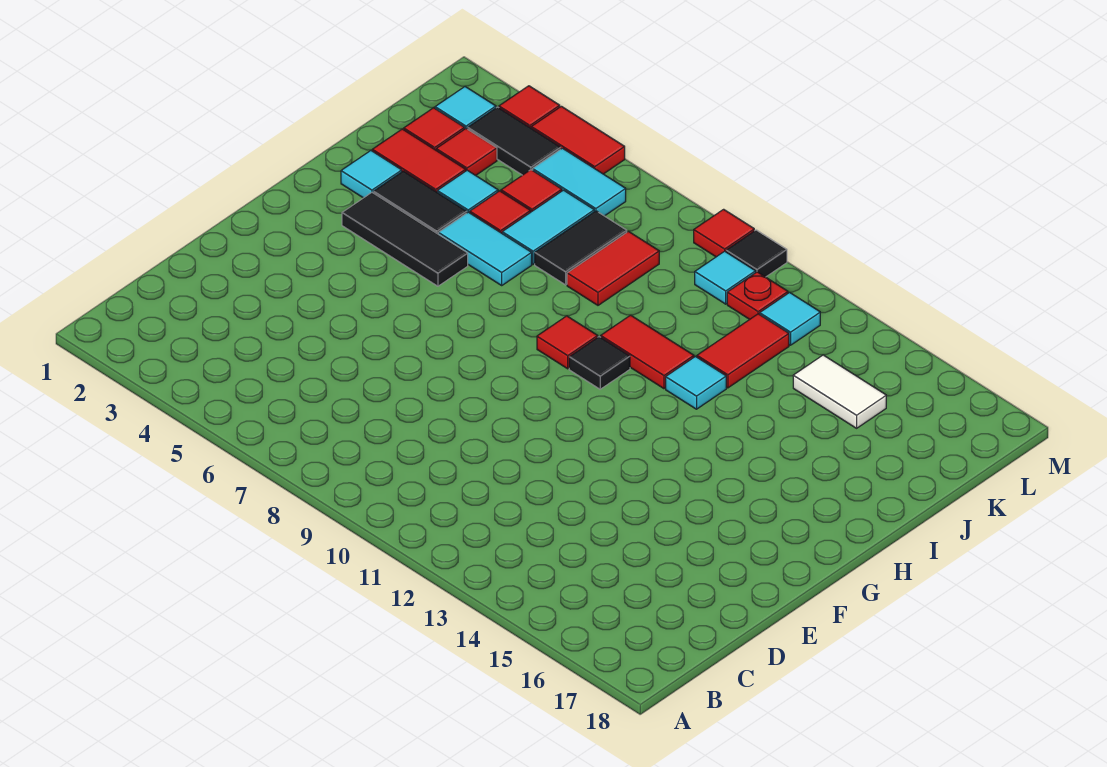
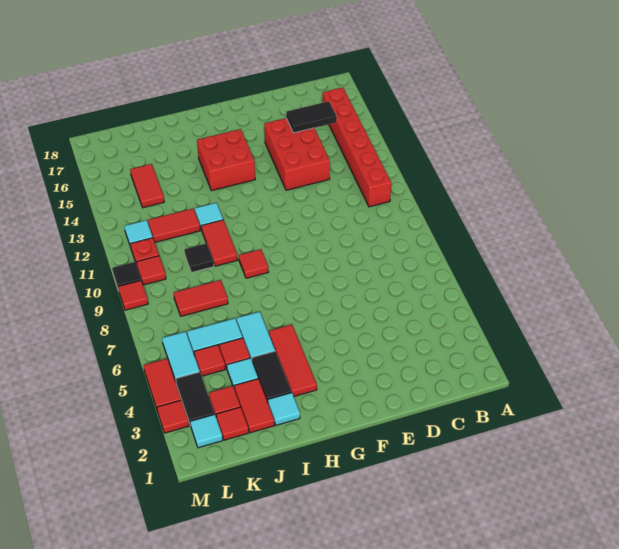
none -> red 1x6 brick [323,88,391,207]
none -> red 2x3 brick [264,118,330,190]
none -> red 2x2 brick [197,129,255,191]
black 1x3 tile [342,193,468,286] -> red 1x3 tile [269,325,317,396]
black 1x1 tile [569,337,630,389] -> black 1x1 tile moved to [184,243,214,272]
black 1x2 tile [535,211,627,285] -> black 1x2 tile moved to [286,101,337,133]
white 1x2 tile [793,355,886,428] -> red 1x2 tile [130,164,164,208]
cyan 1x1 tile [695,251,756,304] -> red 1x1 tile [136,256,166,285]

